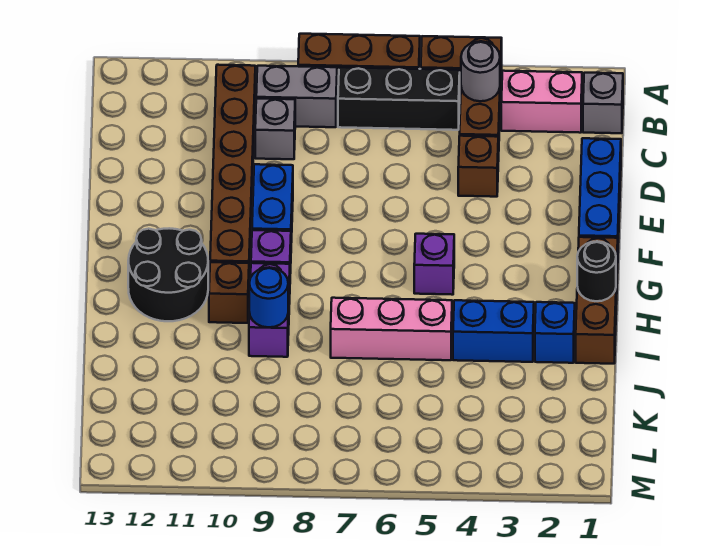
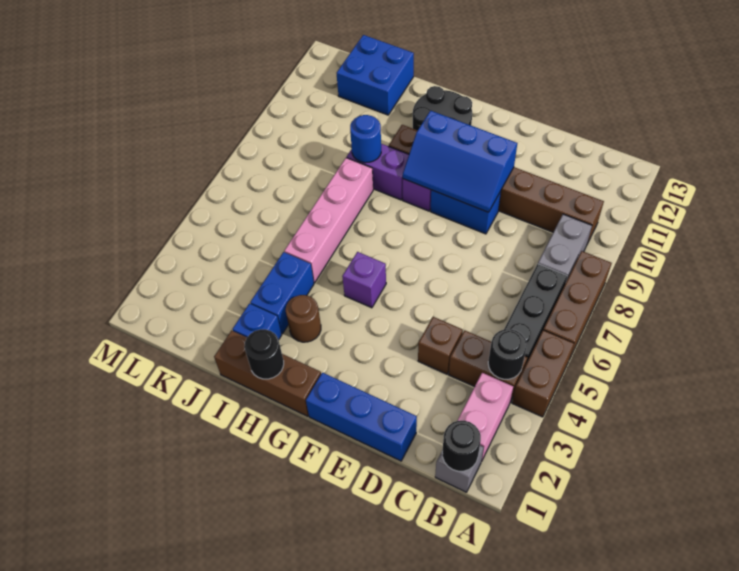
none -> black 1x1 round brick [442,421,481,471]
grey 1x1 round brick [461,41,500,101] -> black 1x1 round brick [488,329,527,379]
grey 1x1 brick [255,99,295,159] -> none
none -> blue 2x3 slope [403,111,517,212]
none -> brown 1x1 round brick [286,295,321,342]
pink 1x3 brick [331,298,452,360] -> pink 1x4 brick [284,158,373,283]
none -> blue 2x2 brick [337,35,414,115]

